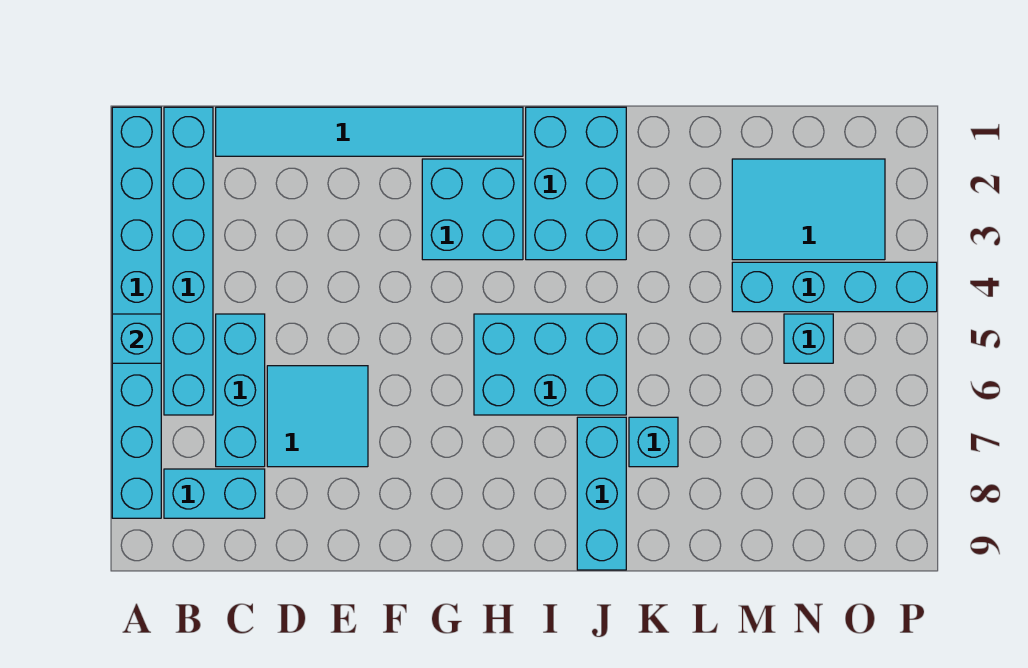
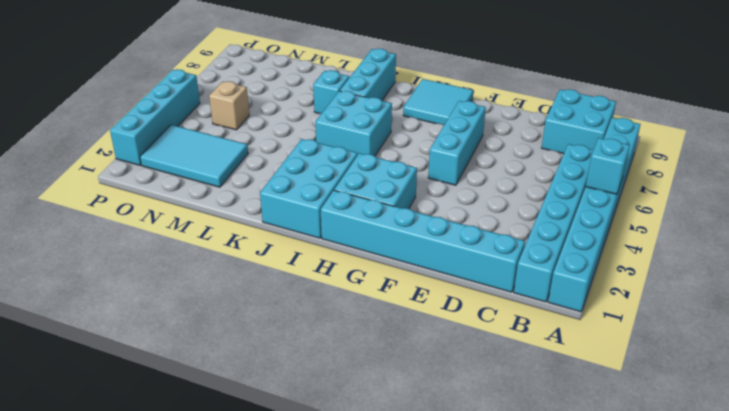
cyan 1x2 brick [164,469,265,518] -> cyan 2x2 brick [542,89,616,154]
cyan 1x6 tile [216,107,523,156] -> cyan 1x6 brick [321,190,525,292]
cyan 1x3 brick [216,314,265,467] -> cyan 1x3 brick moved to [428,101,486,185]
cyan 2x2 tile [267,366,368,467] -> cyan 2x2 tile moved to [403,79,473,125]
cyan 2x3 brick [474,314,626,415] -> cyan 2x2 brick [315,91,392,156]
cyan 1x4 brick [732,262,937,312] -> cyan 1x4 brick turned to [110,69,200,165]
cyan 1x1 brick [784,314,833,363] -> tan 1x1 brick [209,81,249,130]

